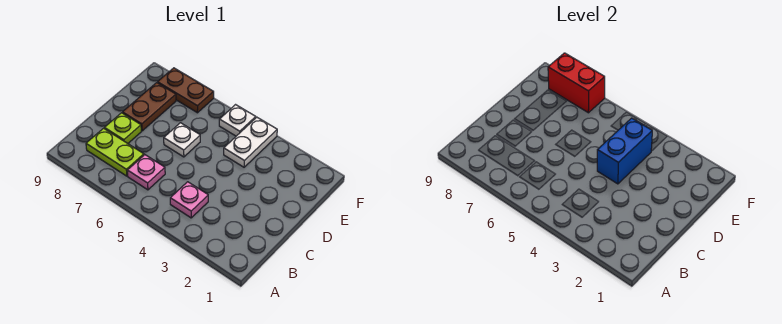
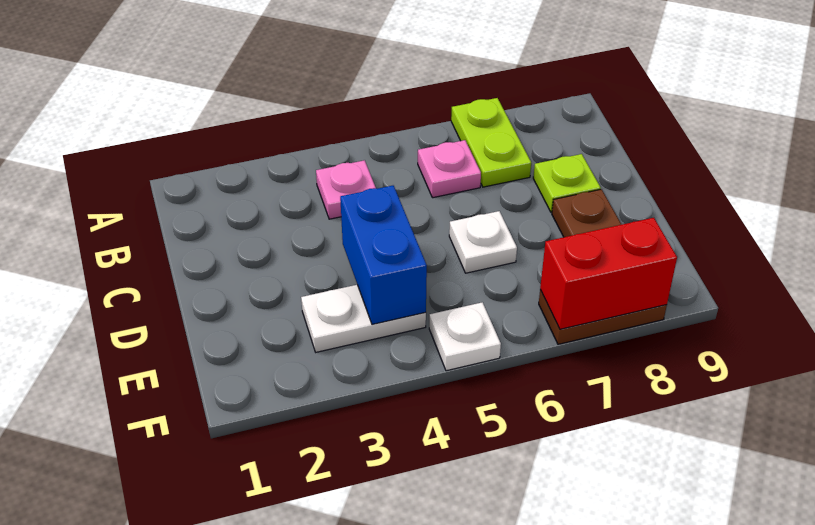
lime 1x2 plate [86,128,144,176] -> lime 1x2 plate turned to [451,98,531,187]
white 1x2 plate [224,117,277,167] -> white 1x2 plate turned to [301,285,426,352]

